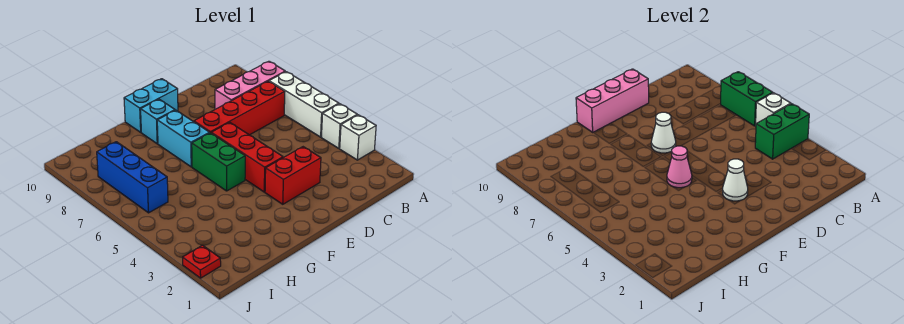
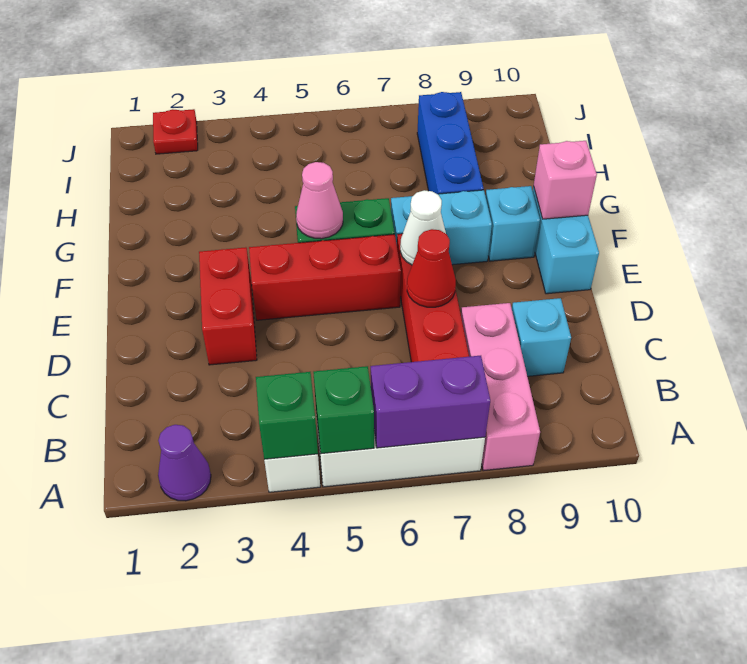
none -> purple 1x1 cone [158,425,211,501]
white 1x1 brick [340,115,376,160] -> none
green 1x2 brick [755,104,809,159] -> green 1x1 brick [256,372,318,459]
white 1x1 brick [756,93,791,124] -> green 1x1 brick [313,366,374,454]
green 1x2 brick [721,72,773,126] -> purple 1x2 brick [371,356,490,448]
none -> cyan 1x1 brick [512,298,571,376]
none -> red 1x1 cone [407,229,456,307]
pink 1x3 brick [576,69,649,132] -> pink 1x1 brick [534,141,597,219]
white 1x1 cone [723,159,748,201] -> none
blue 1x3 brick [97,142,168,213] -> blue 1x3 brick turned to [417,92,484,194]

